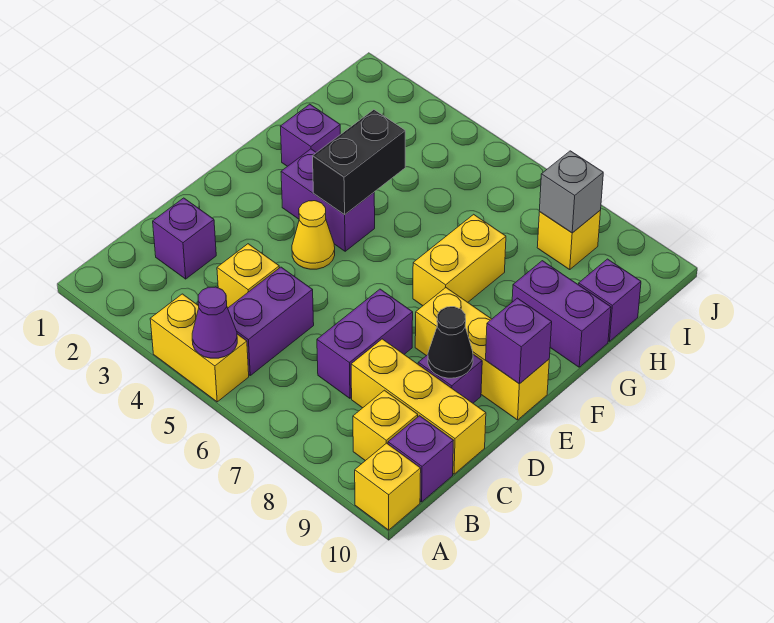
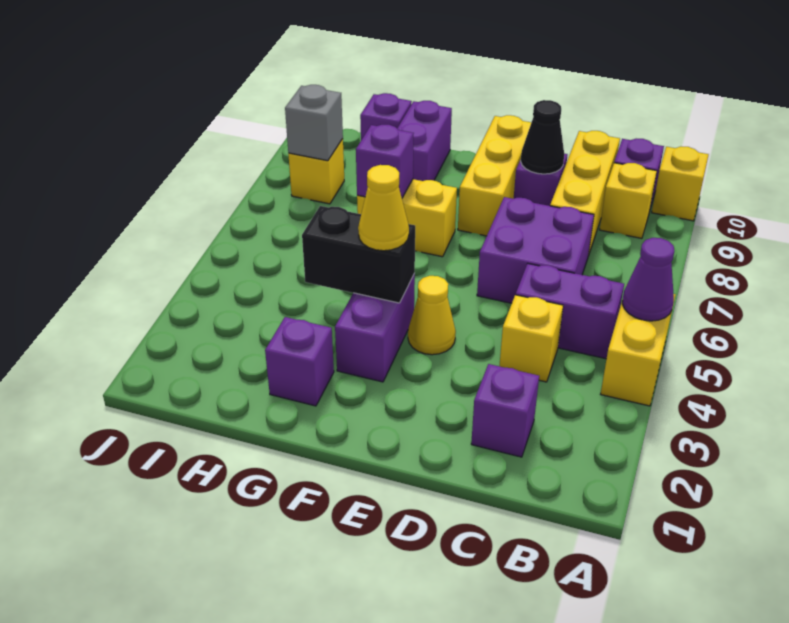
purple 1x2 brick [317,289,413,398] -> purple 2x2 brick [477,197,594,303]
purple 1x1 brick [486,298,552,384] -> purple 1x1 brick moved to [356,125,414,198]
none -> yellow 1x1 cone [358,165,409,251]

